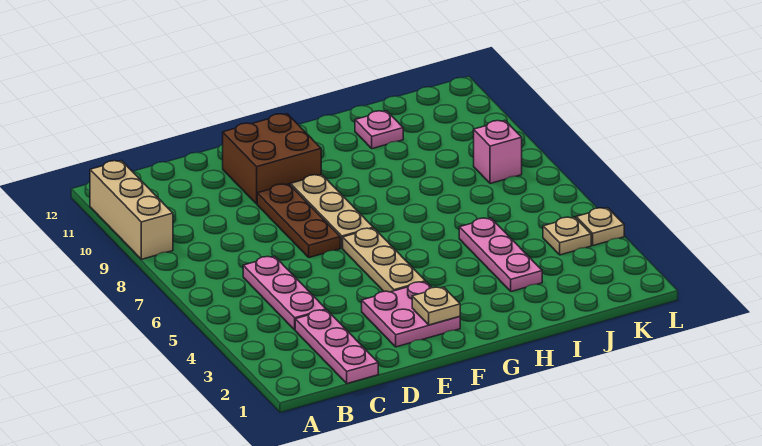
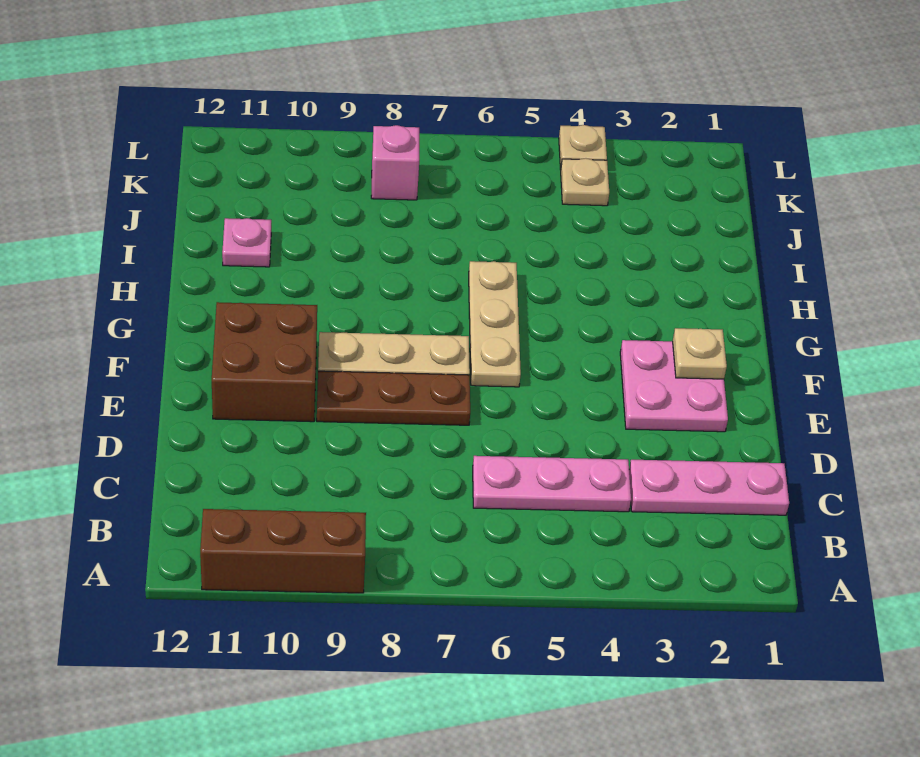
tan 1x3 brick [90,161,173,259] -> brown 1x3 brick [200,509,366,593]
tan 1x3 plate [343,228,426,292] -> tan 1x3 plate turned to [469,261,521,387]
pink 1x3 plate [459,218,542,292] -> none

